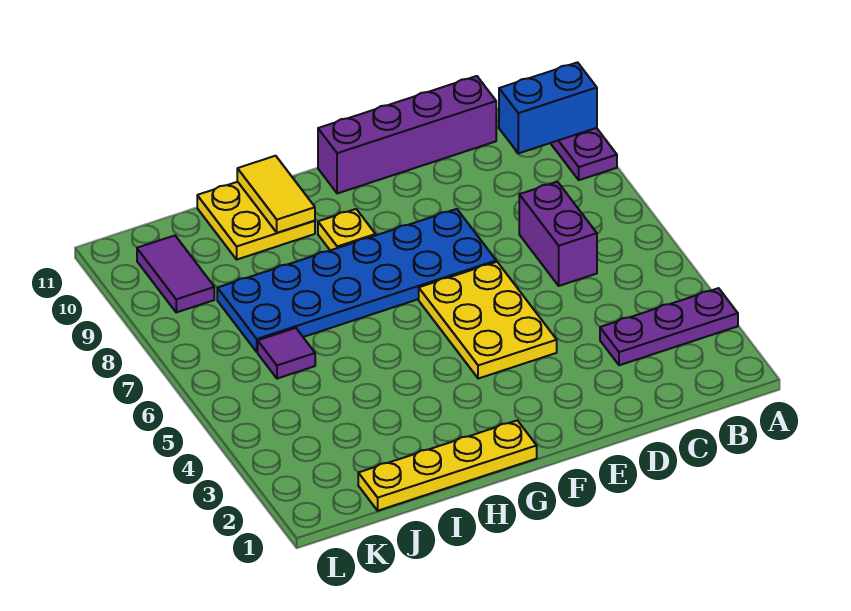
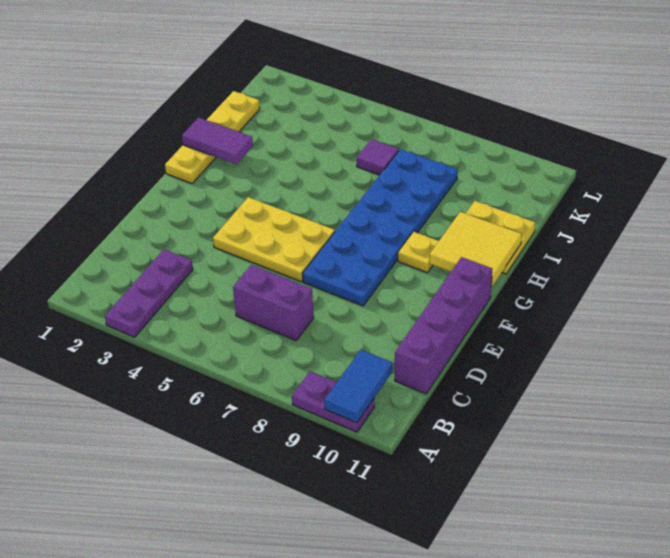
blue 1x2 brick [499,62,597,153] -> blue 1x2 tile [324,350,392,423]
yellow 1x2 tile [237,156,315,233] -> yellow 2x2 tile [429,212,522,287]
purple 1x2 tile [137,236,214,312] -> purple 1x2 tile moved to [182,117,253,165]

